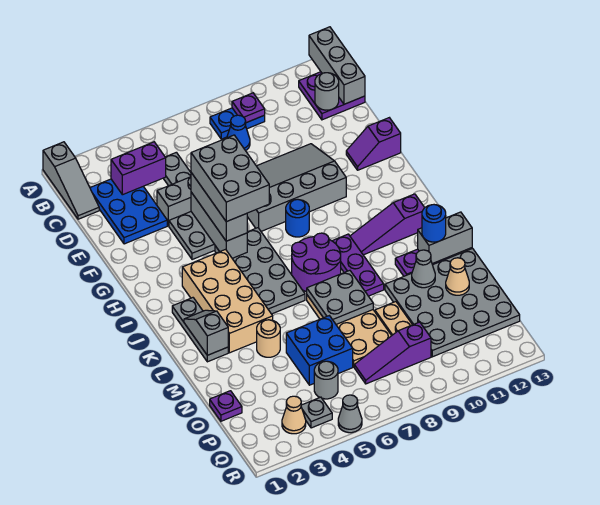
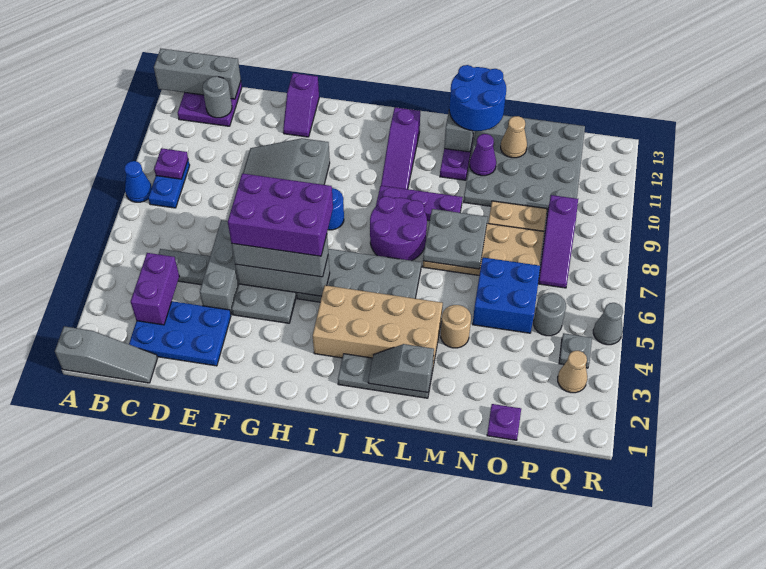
blue 1x1 cone [227,115,250,151] -> blue 1x1 cone moved to [124,161,152,202]
grey 2x3 brick [191,135,269,222] -> purple 2x3 brick [228,173,333,256]
blue 1x1 round brick [422,205,446,242] -> blue 2x2 round brick [449,65,506,131]
grey 1x1 cone [412,250,435,288] -> purple 1x1 cone [470,134,496,176]

